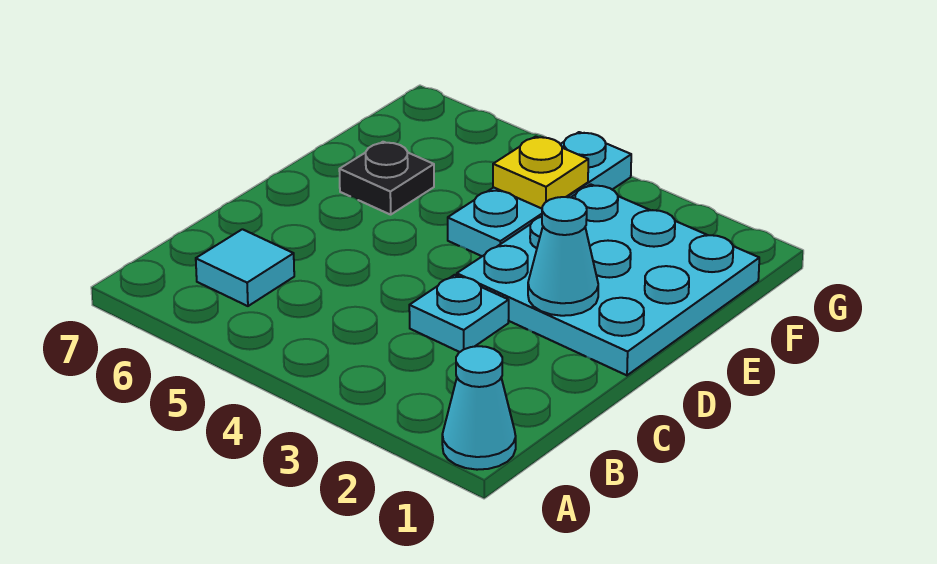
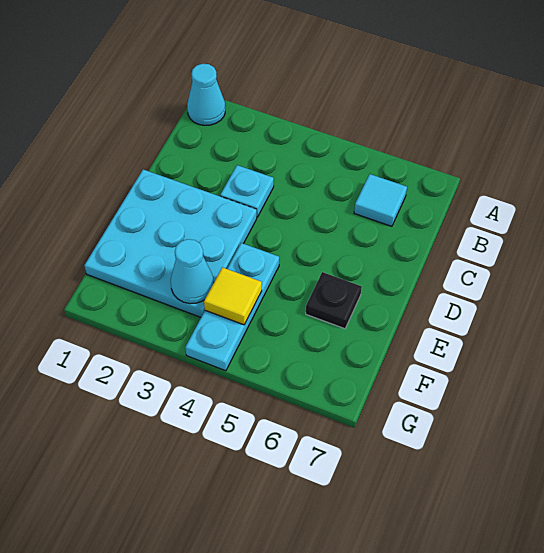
cyan 1x1 cone [528,197,598,316] -> cyan 1x1 cone moved to [171,239,214,304]
yellow 1x1 plate [493,136,588,209] -> yellow 1x1 tile [204,267,262,325]

